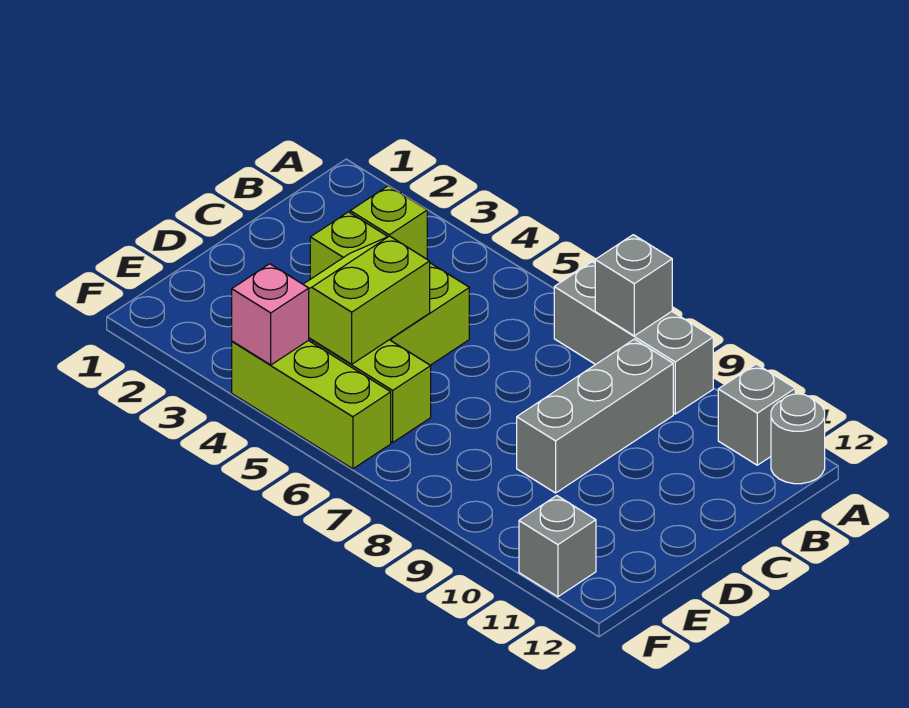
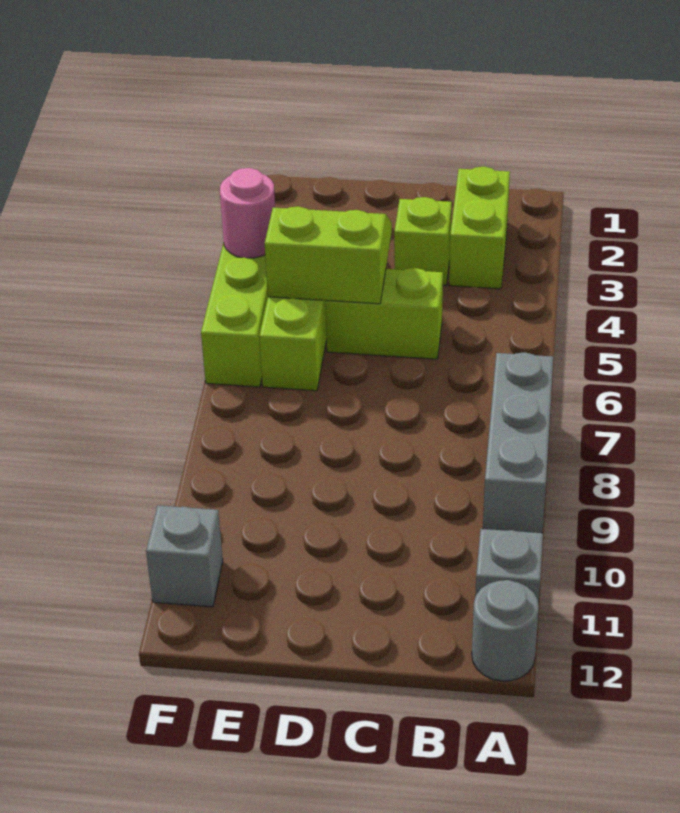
grey 1x1 brick [595,235,672,336] -> none
lime 1x1 brick [350,186,427,259] -> lime 1x2 brick [449,167,510,289]
grey 1x3 brick [517,339,673,493] -> none
pink 1x1 brick [232,264,309,365] -> pink 1x1 round brick [220,168,275,258]

